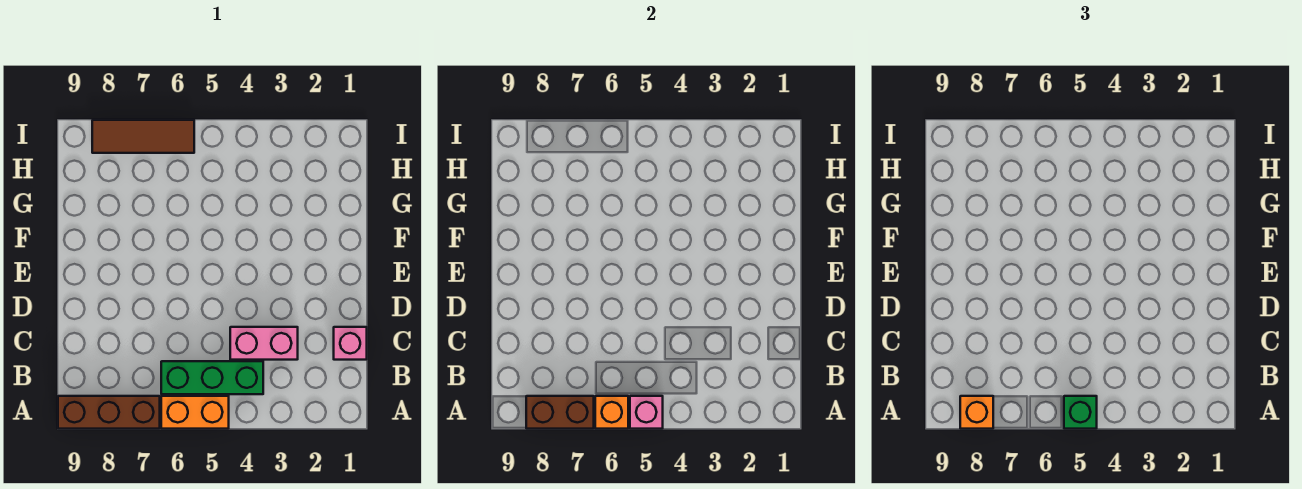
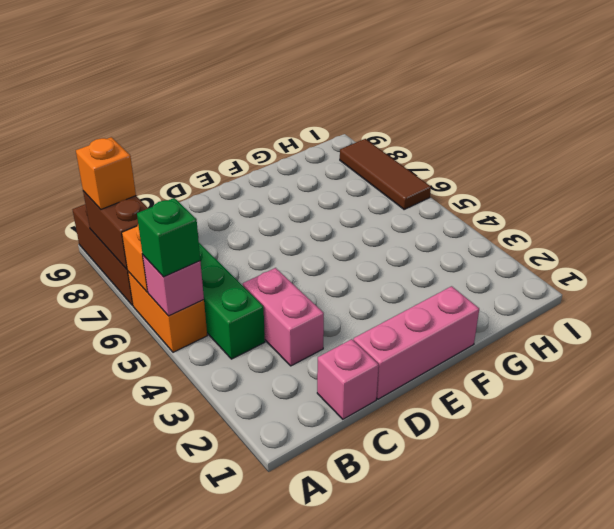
none -> pink 1x3 brick [353,286,479,399]

